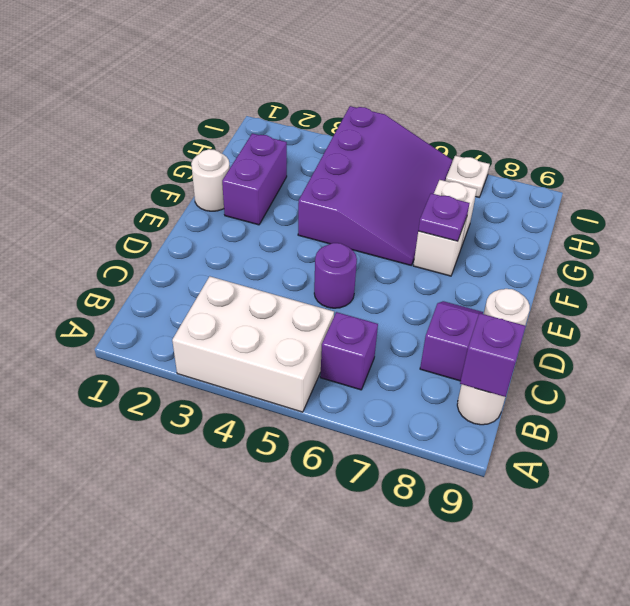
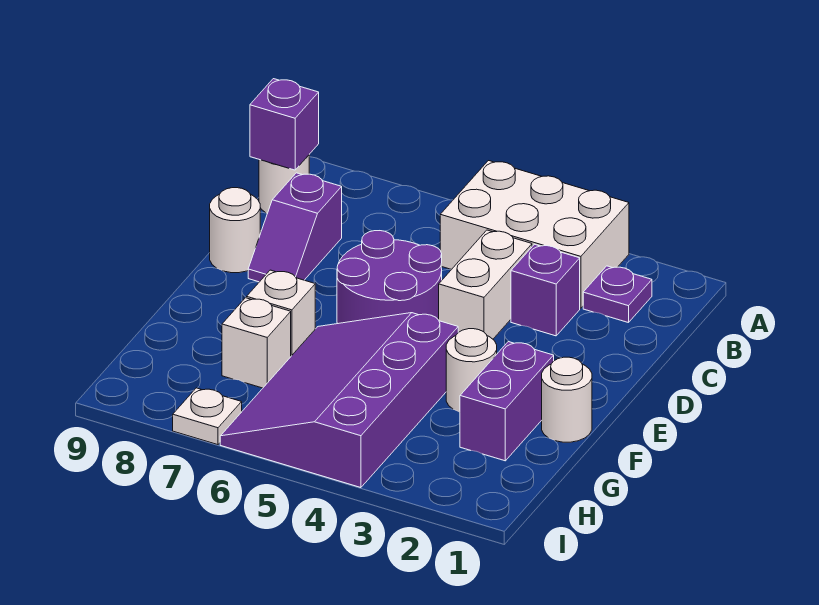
purple 1x1 brick [320,312,378,390] -> purple 1x1 brick moved to [511,244,580,336]
none -> white 1x2 brick [439,230,532,339]
purple 1x1 round brick [314,243,357,308] -> purple 2x2 round brick [337,231,442,324]
none -> white 1x1 round brick [446,329,497,412]
purple 1x1 plate [418,193,469,241] -> purple 1x1 plate moved to [583,266,652,323]

